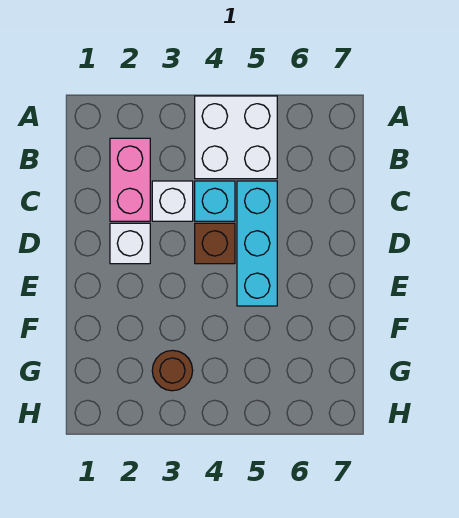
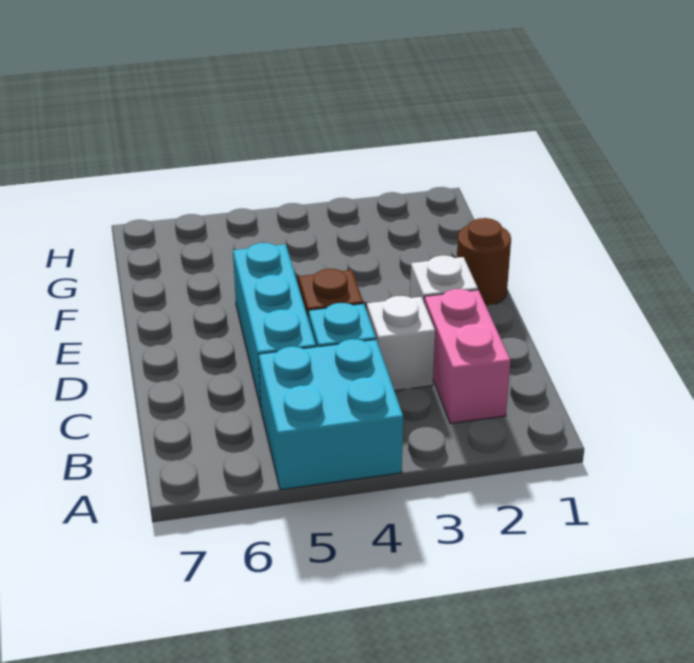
white 2x2 brick [195,96,277,179] -> cyan 2x2 brick [258,339,403,490]
brown 1x1 round brick [152,350,193,391] -> brown 1x1 round brick moved to [457,218,511,306]

